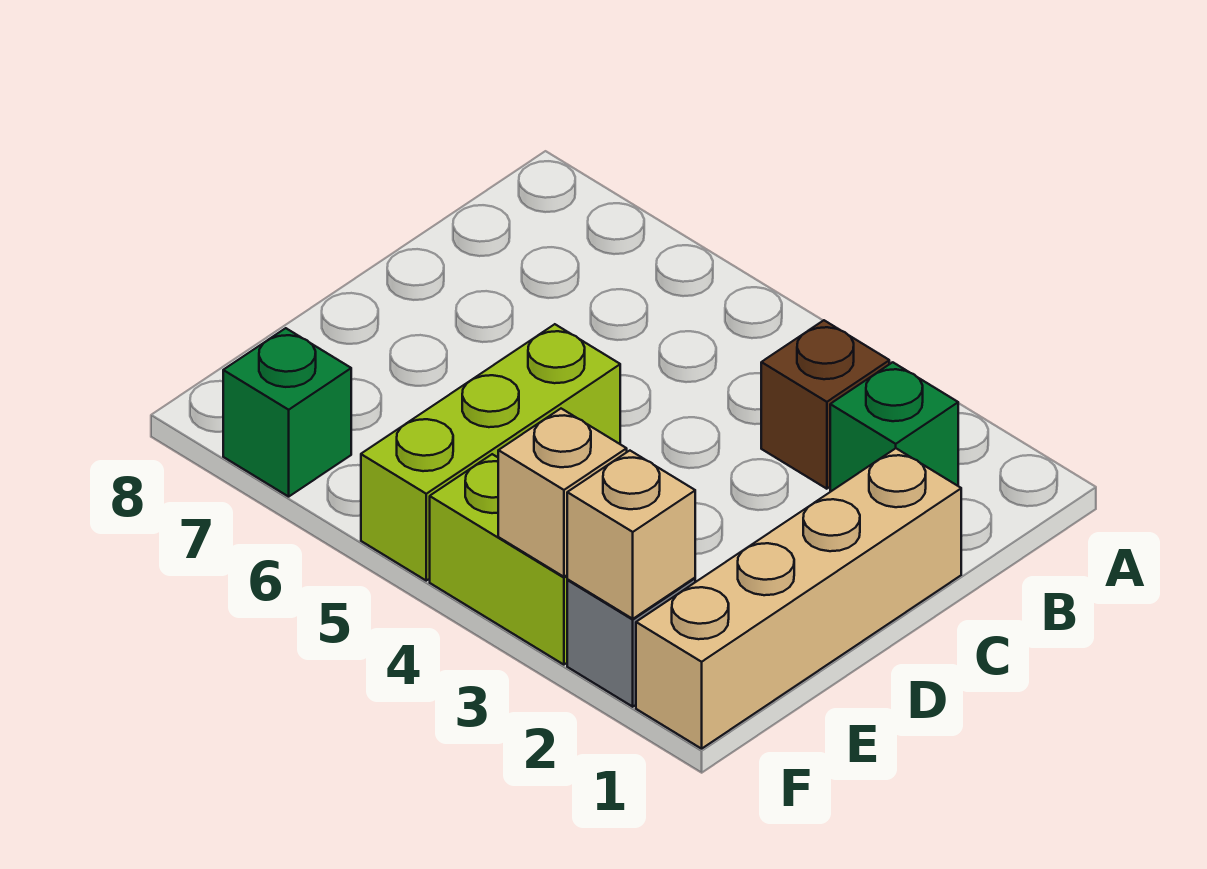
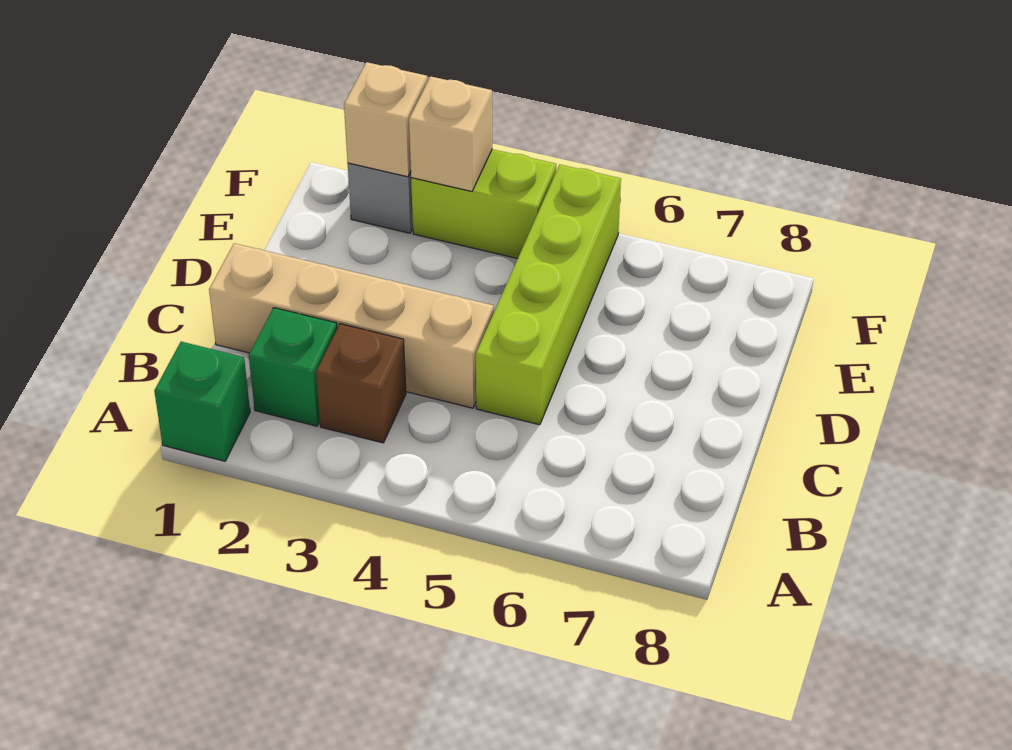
tan 1x4 brick [636,448,961,749] -> tan 1x4 brick turned to [209,243,494,408]
lime 1x3 brick [361,324,620,581] -> lime 1x4 brick [476,165,621,425]
green 1x1 brick [223,328,351,497] -> green 1x1 brick moved to [154,342,250,461]

